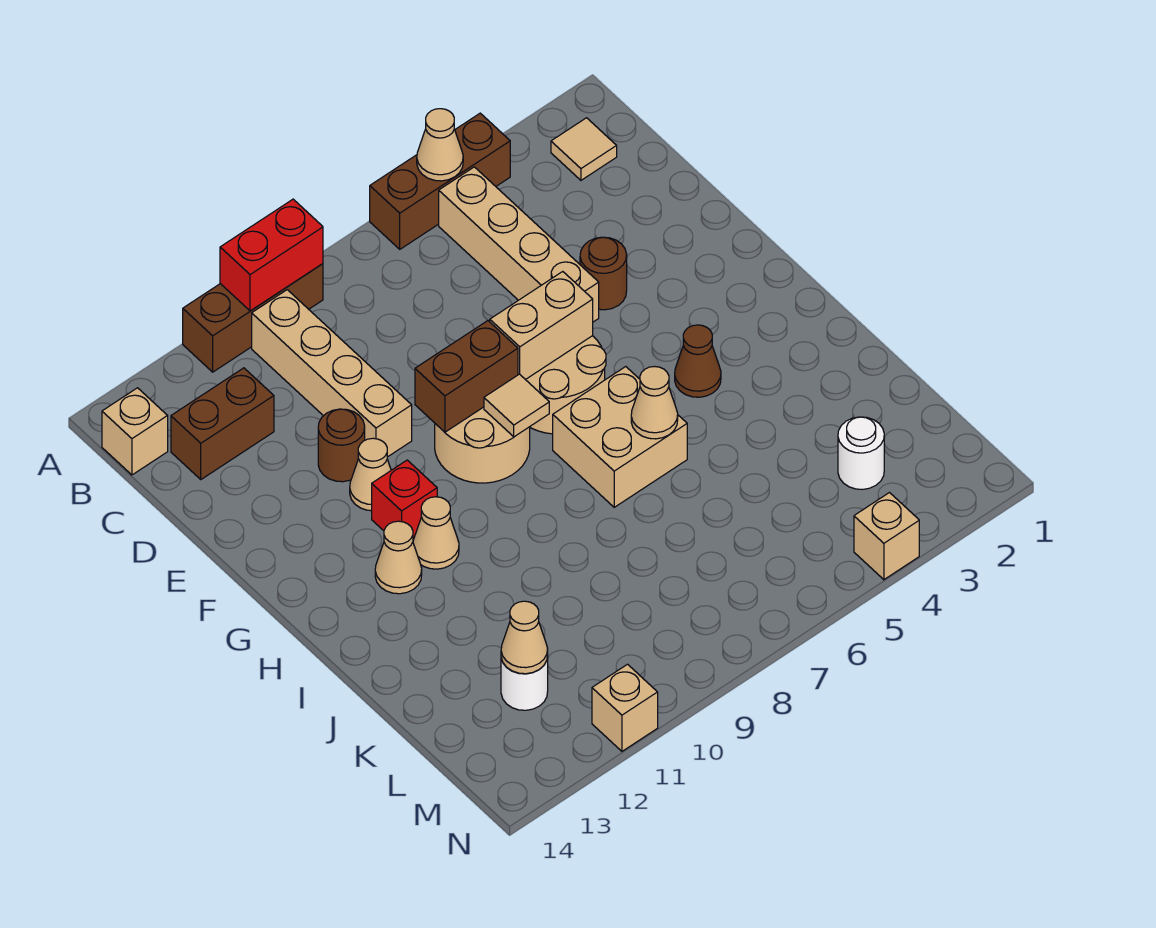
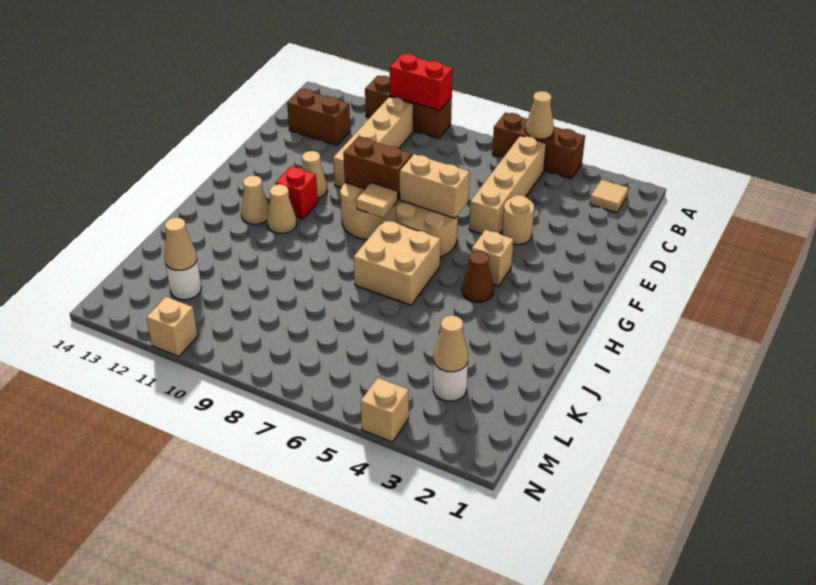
tan 1x1 brick [102,388,168,475] -> tan 1x1 brick moved to [472,230,513,286]
brown 1x1 round brick [580,237,627,310] -> tan 1x1 round brick [502,195,534,245]
brown 1x1 round brick [318,409,365,482] -> none
tan 1x1 cone [631,367,678,439] -> tan 1x1 cone moved to [434,315,468,372]

